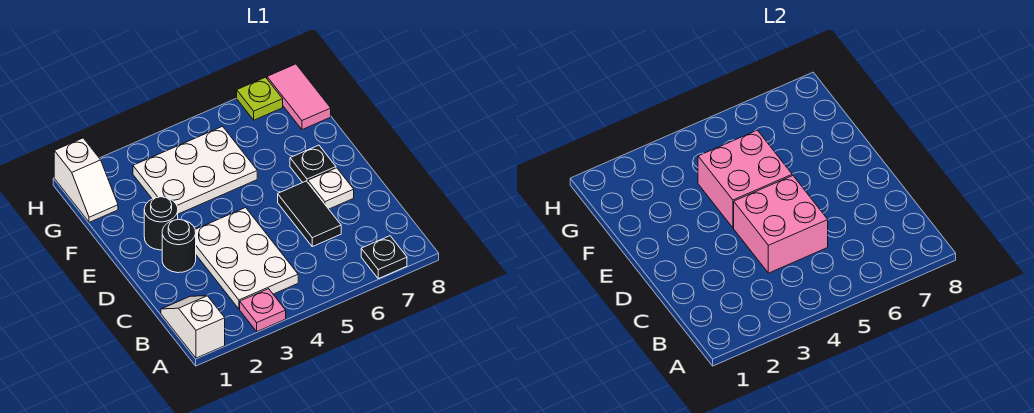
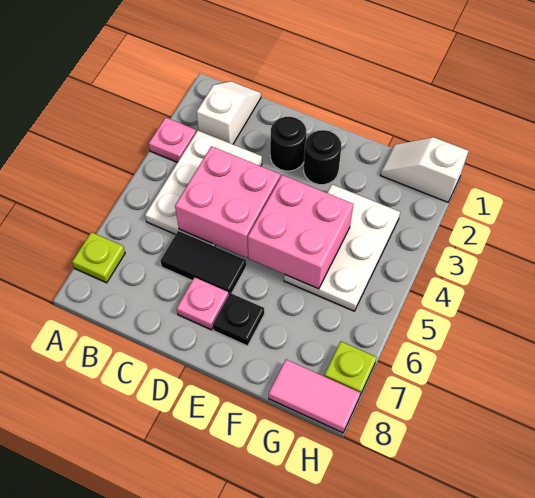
white 1x2 slope [161,296,225,358] -> white 1x2 slope turned to [197,81,261,144]
black 1x1 plate [361,236,407,279] -> lime 1x1 plate [72,232,125,283]
white 2x3 plate [195,208,298,309] -> white 2x3 plate turned to [145,130,262,246]
white 1x1 plate [308,168,354,209] -> pink 1x1 plate [177,277,229,330]

